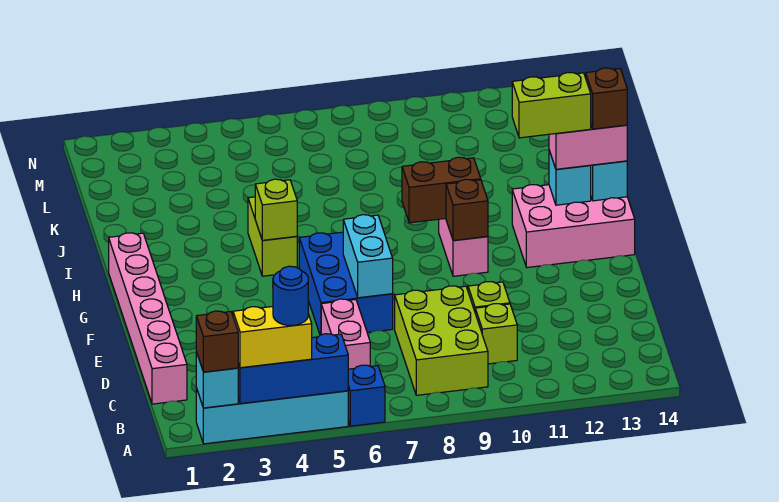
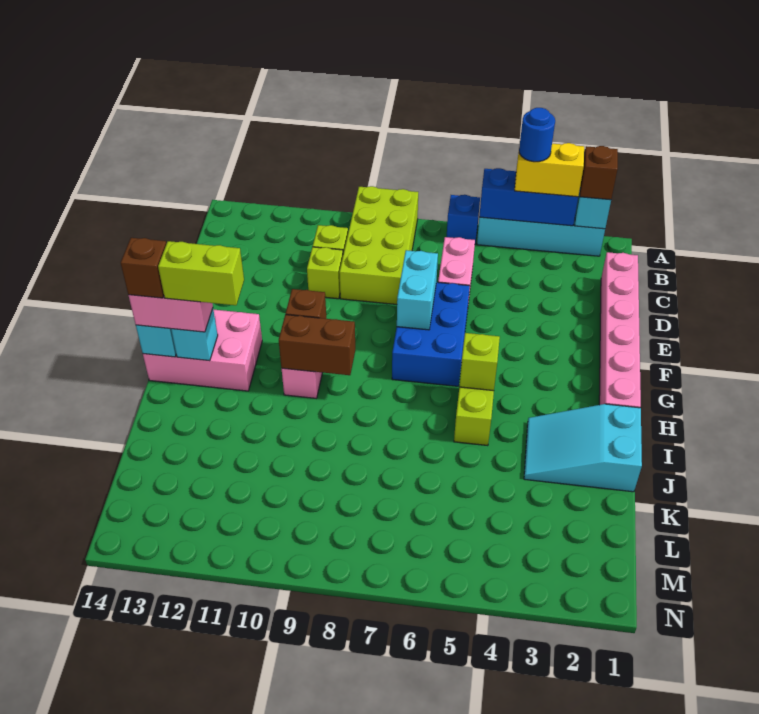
lime 2x3 brick [395,286,488,395] -> lime 2x4 brick [339,186,418,304]
none -> cyan 2x3 slope [524,404,642,492]

